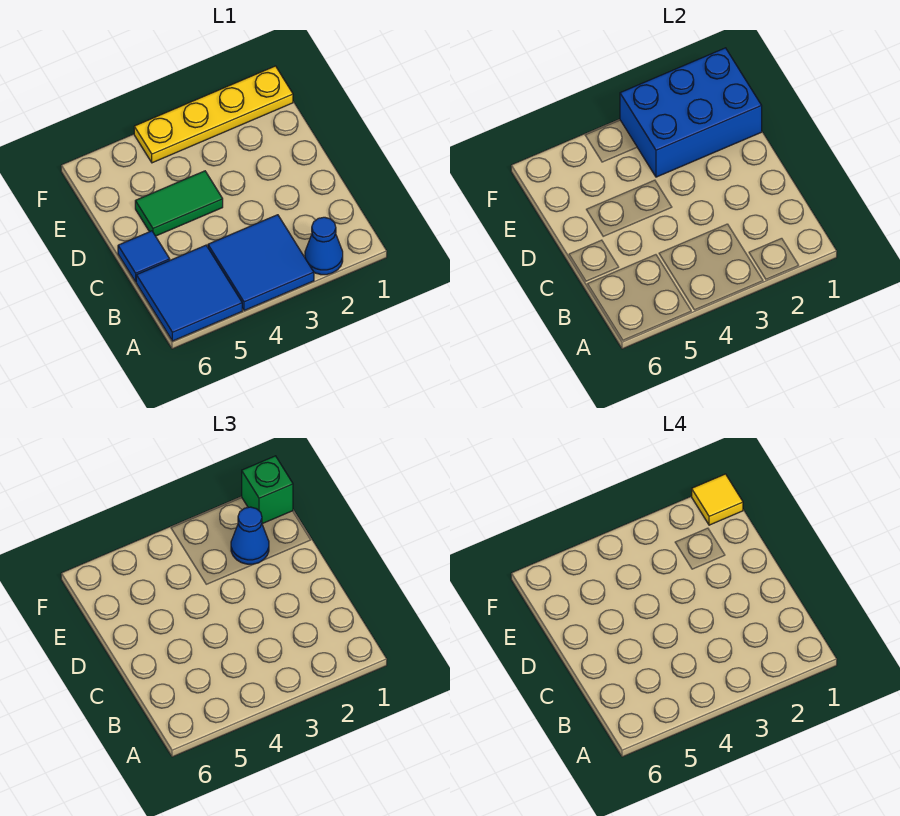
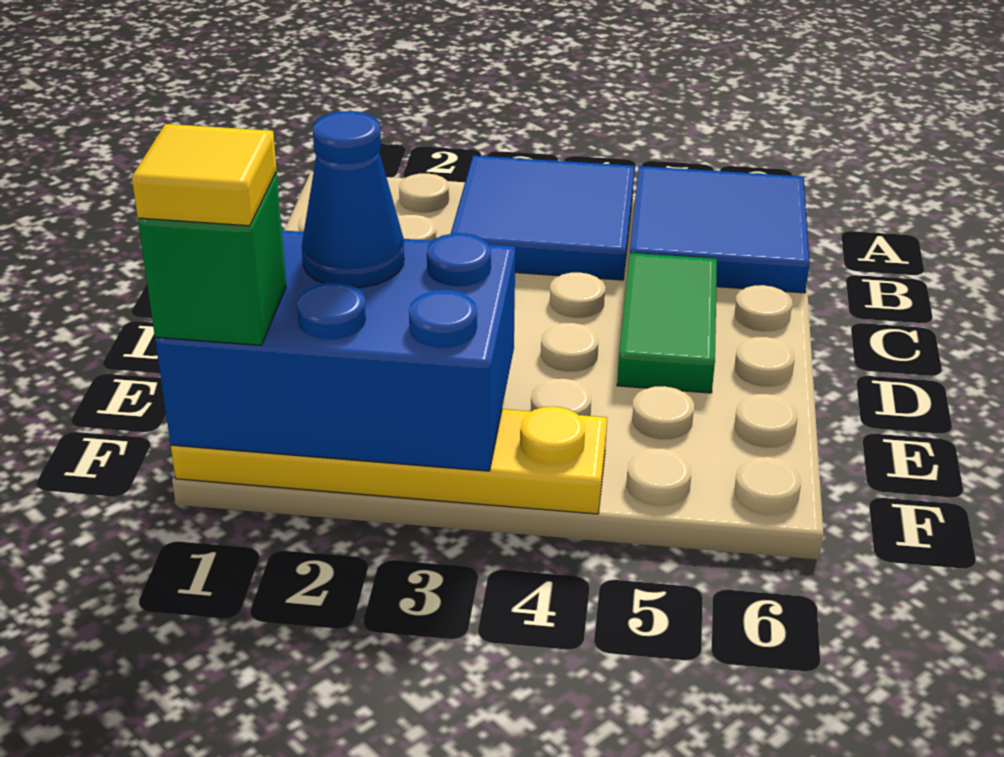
blue 1x1 cone [305,217,343,275] -> none
blue 1x1 tile [118,231,170,282] -> none
green 1x2 tile [135,171,223,236] -> green 1x2 tile turned to [617,253,717,393]

